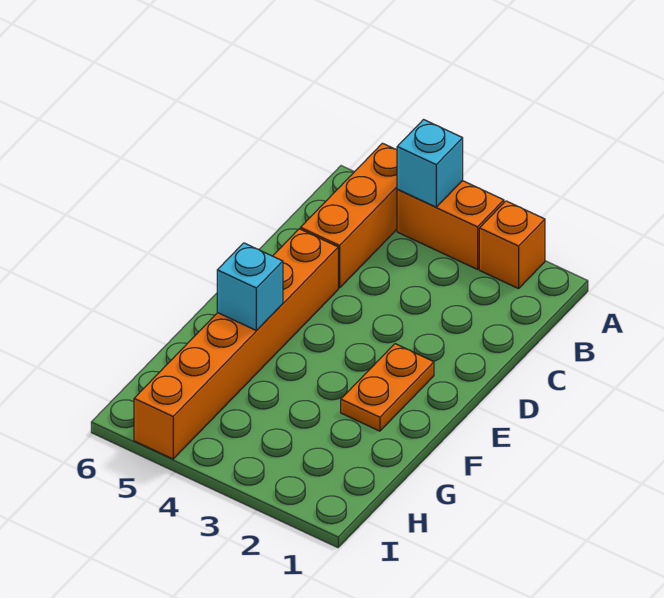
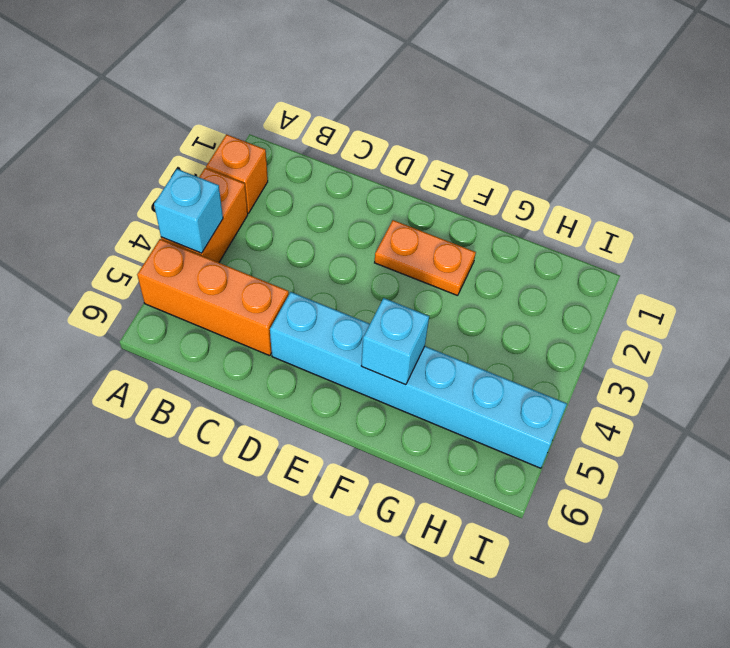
orange 1x6 brick [134,229,338,459] -> cyan 1x6 brick [270,292,567,468]

